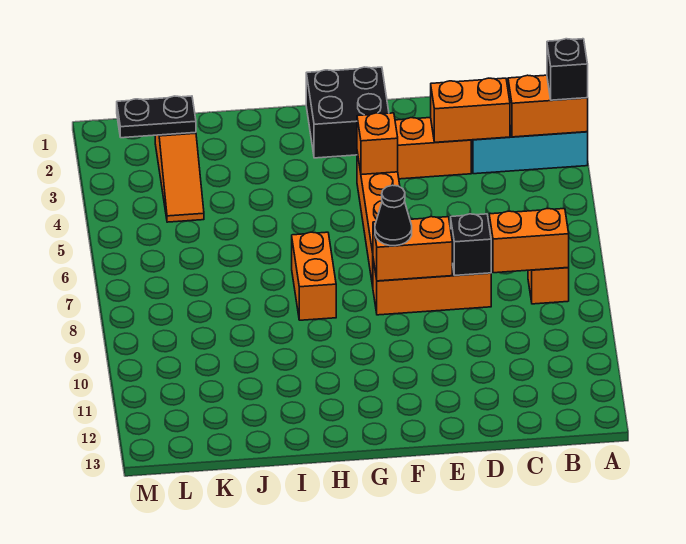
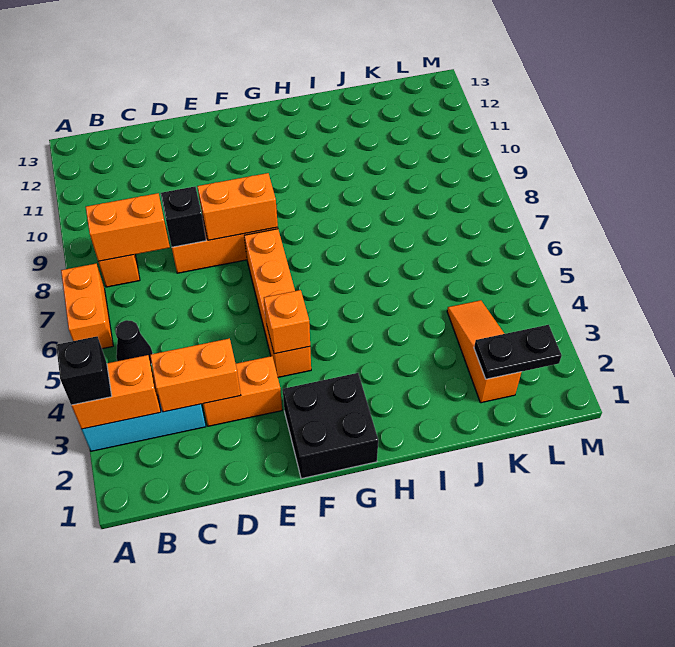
black 1x1 cone [375,185,412,246] -> black 1x1 cone moved to [115,320,153,364]
orange 1x2 brick [292,232,336,320] -> orange 1x2 brick moved to [61,264,113,349]

